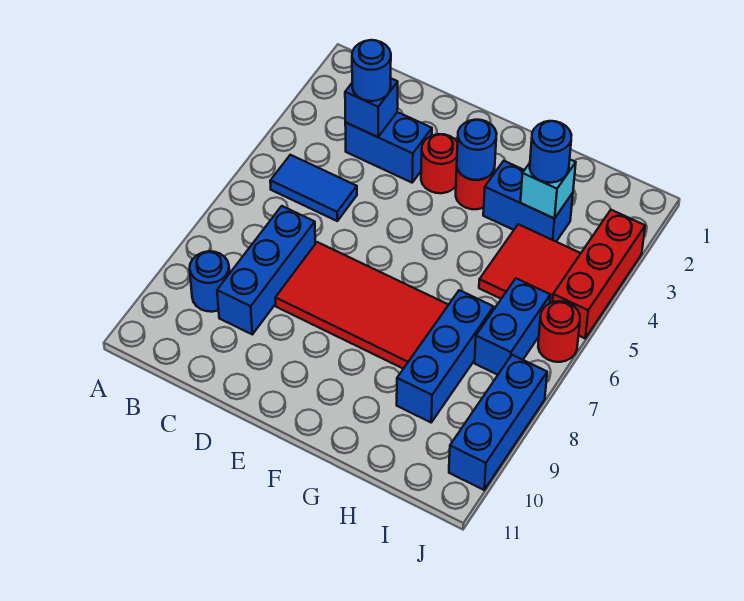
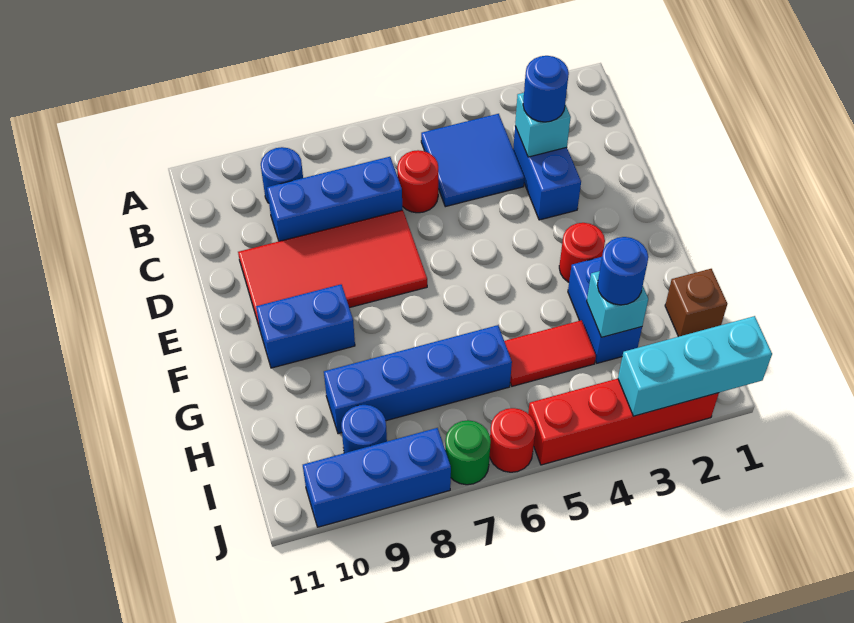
blue 1x2 tile [270,155,357,221] -> blue 2x2 tile [421,114,524,207]
blue 1x1 brick [345,78,398,137] -> cyan 1x1 brick [515,93,571,157]
red 2x4 tile [275,242,448,369] -> red 2x4 tile turned to [238,210,427,329]
red 1x1 round brick [421,134,458,193] -> red 1x1 round brick moved to [397,150,438,213]
blue 1x1 round brick [457,120,497,180] -> blue 1x1 round brick moved to [341,405,387,453]
none -> brown 1x1 brick [665,269,727,337]
red 2x2 tile [479,224,581,303] -> red 1x2 tile [504,320,596,386]
blue 1x3 brick [397,290,494,422] -> blue 1x4 brick [324,325,512,434]
blue 1x2 brick [475,278,550,375] -> blue 1x2 brick moved to [256,284,355,368]
none -> cyan 1x3 brick [618,316,772,416]
red 1x3 brick [553,210,645,338] -> red 1x4 brick [528,379,719,465]
none -> green 1x1 round brick [445,420,491,485]

